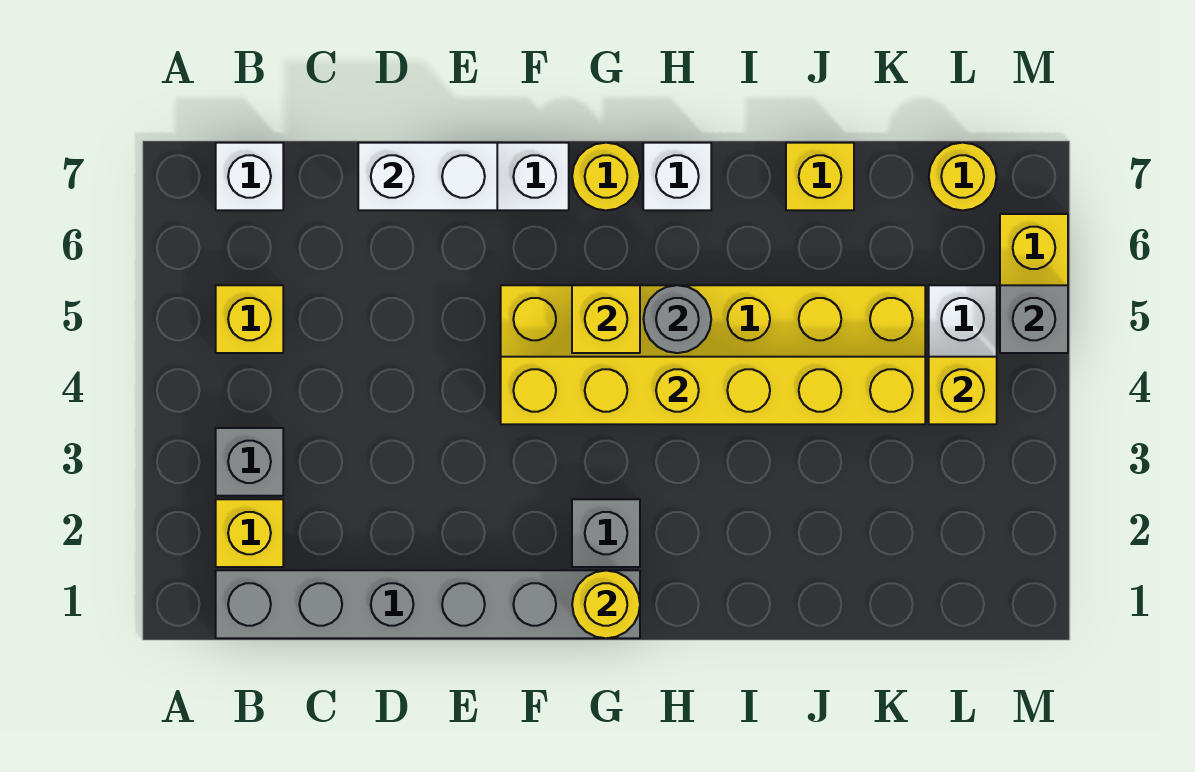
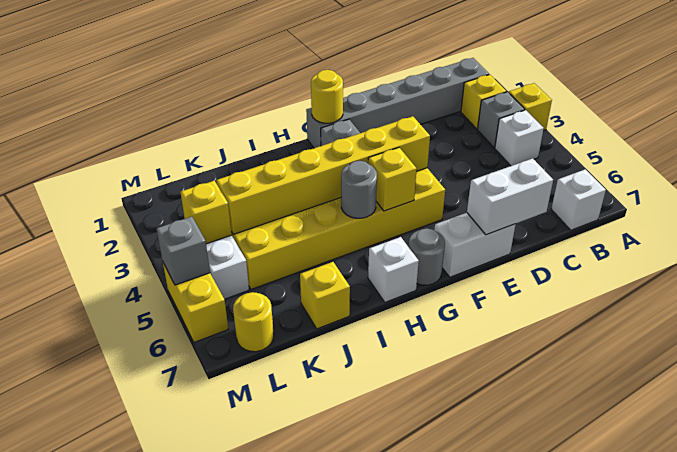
none -> white 1x1 brick [495,110,544,166]
yellow 1x1 brick [216,285,283,353] -> yellow 1x1 brick moved to [509,83,552,131]
yellow 1x1 round brick [572,143,640,210] -> grey 1x1 round brick [409,228,445,285]

